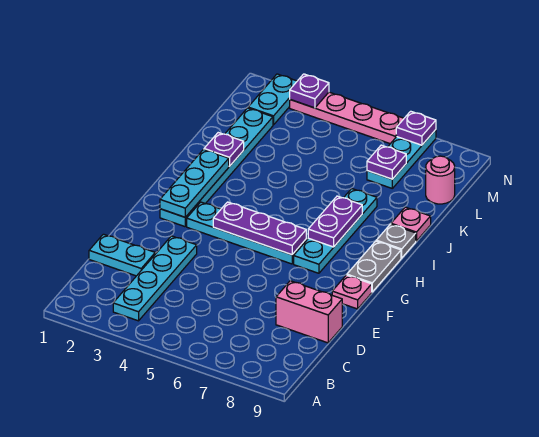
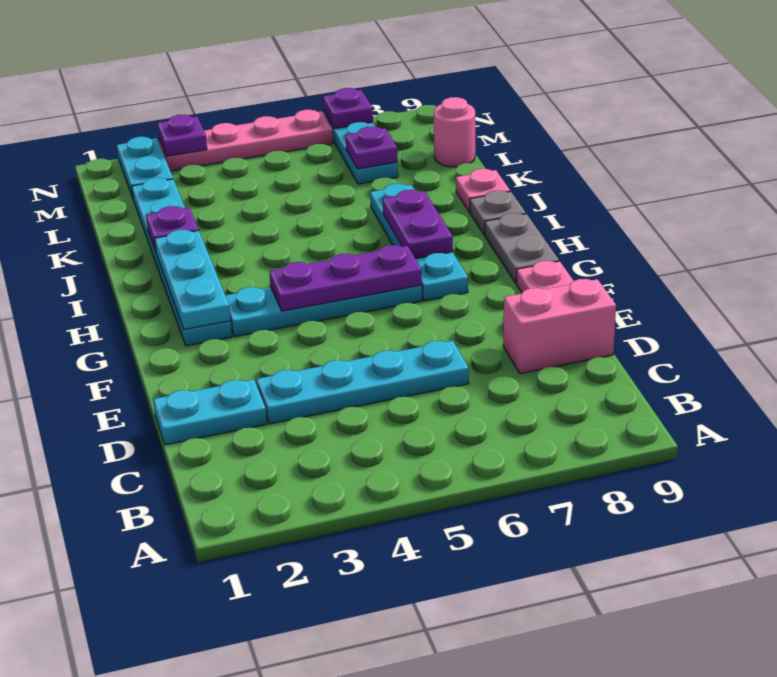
cyan 1x4 plate [113,236,197,321] -> cyan 1x4 plate turned to [257,341,469,424]

